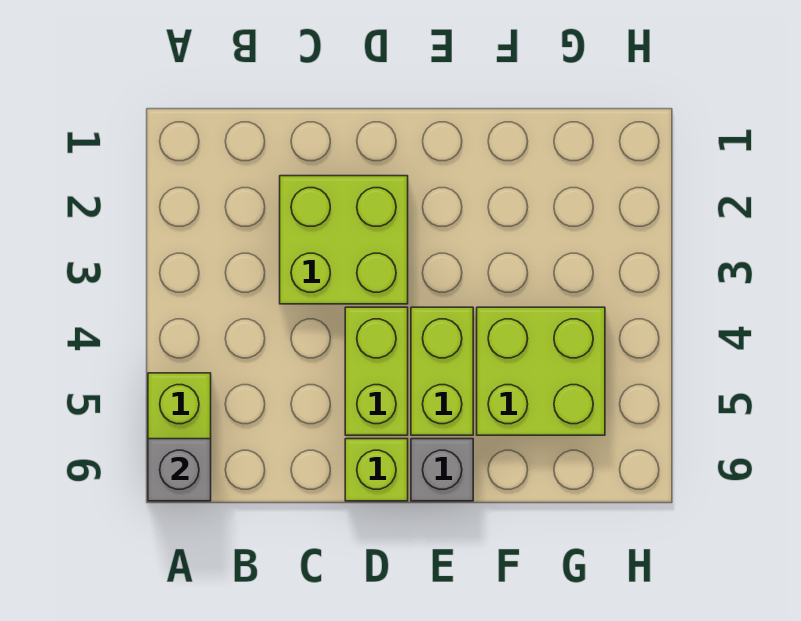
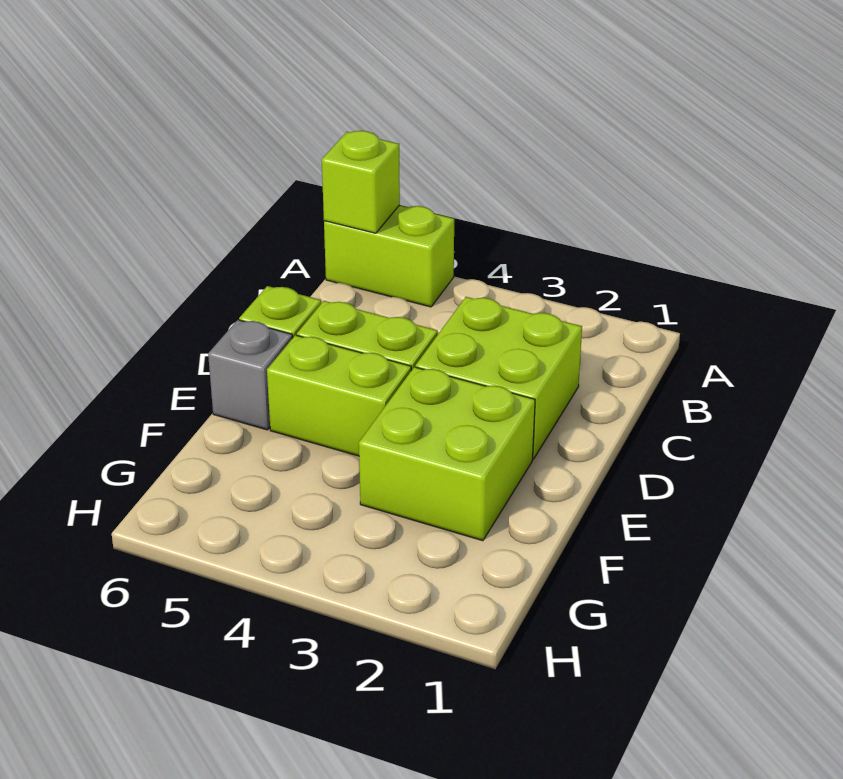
grey 1x1 brick [148,439,211,501] -> lime 1x1 brick [322,131,400,233]
lime 2x2 brick [477,307,605,435] -> lime 2x2 brick moved to [359,367,535,541]

